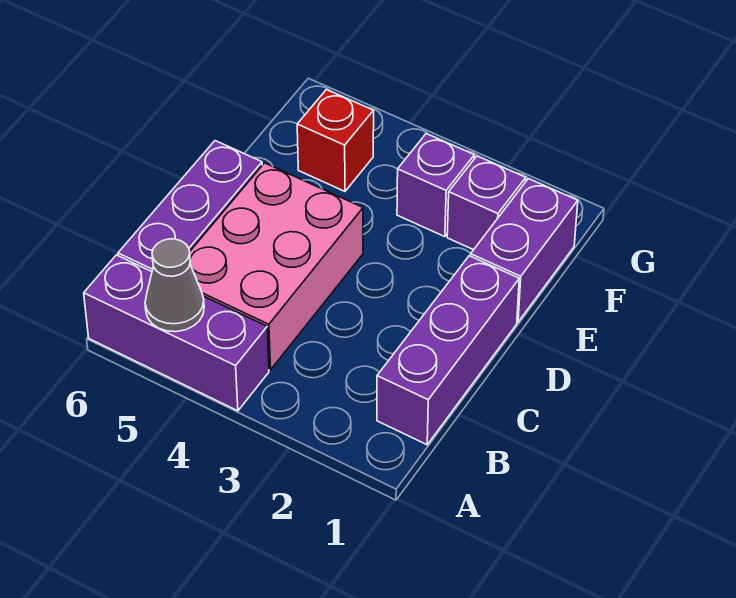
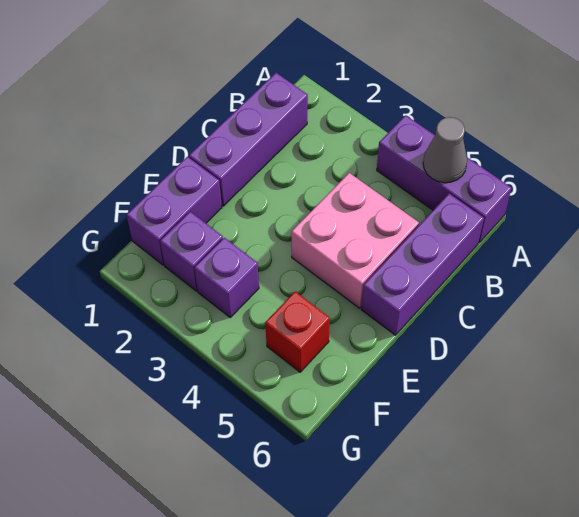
pink 2x3 brick [190,163,363,370] -> pink 2x2 brick [291,173,419,308]

